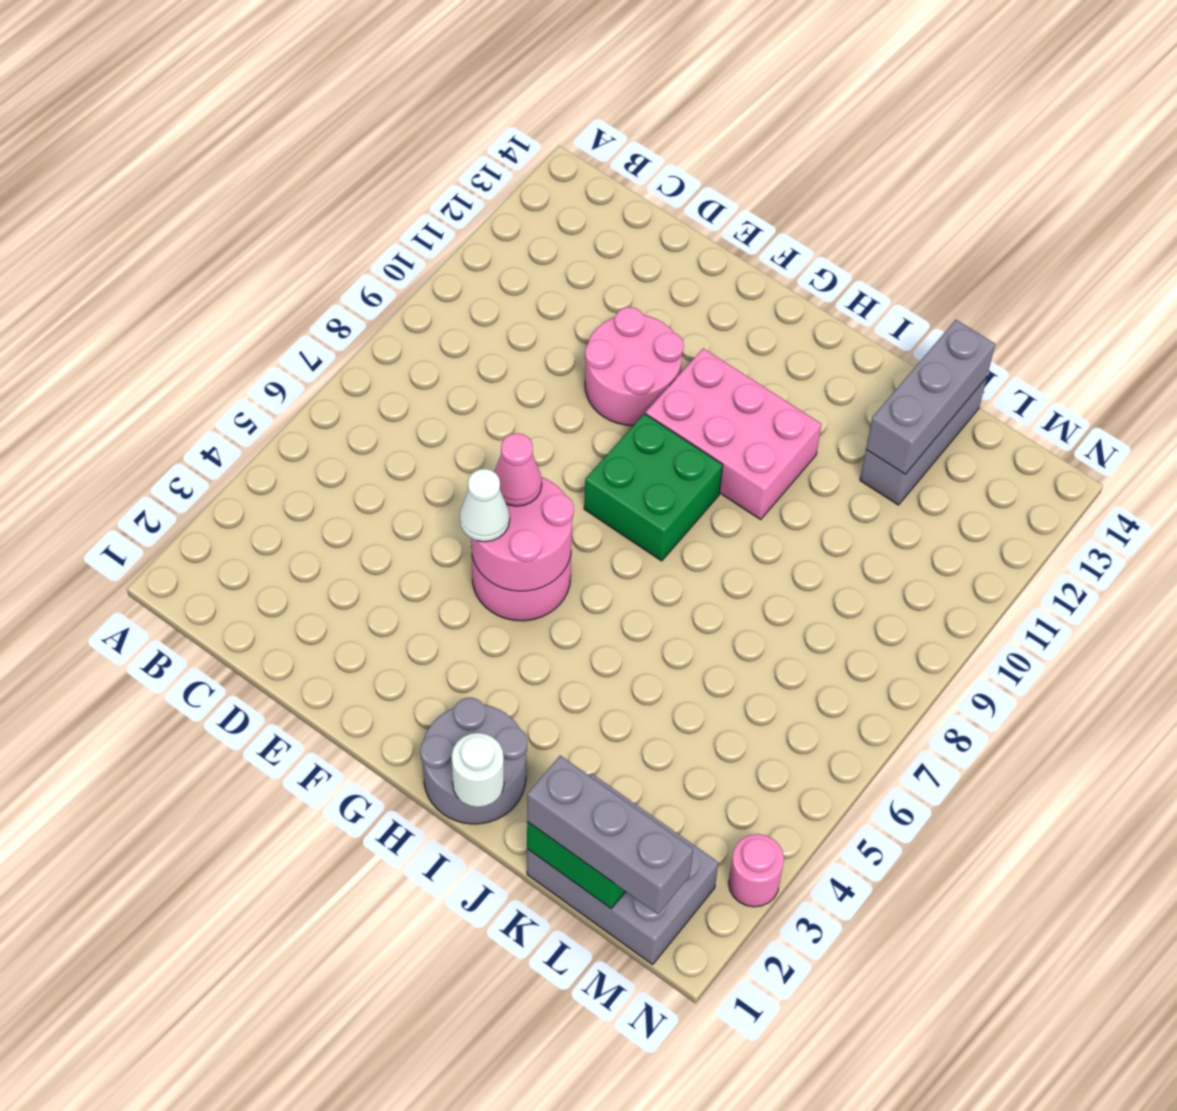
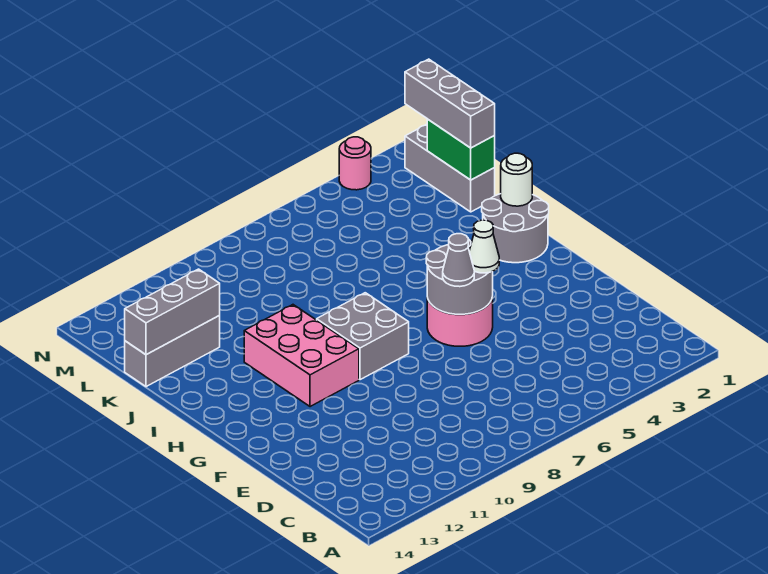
pink 2x2 round brick [585,307,684,426] -> none
pink 2x2 round brick [471,477,574,591] -> grey 2x2 round brick [426,239,493,314]
pink 1x1 cone [494,433,542,506] -> grey 1x1 cone [443,234,474,287]
green 2x2 brick [584,414,723,561] -> grey 2x2 brick [317,293,409,380]
grey 2x3 brick [527,773,718,965] -> grey 1x3 brick [405,124,495,212]

